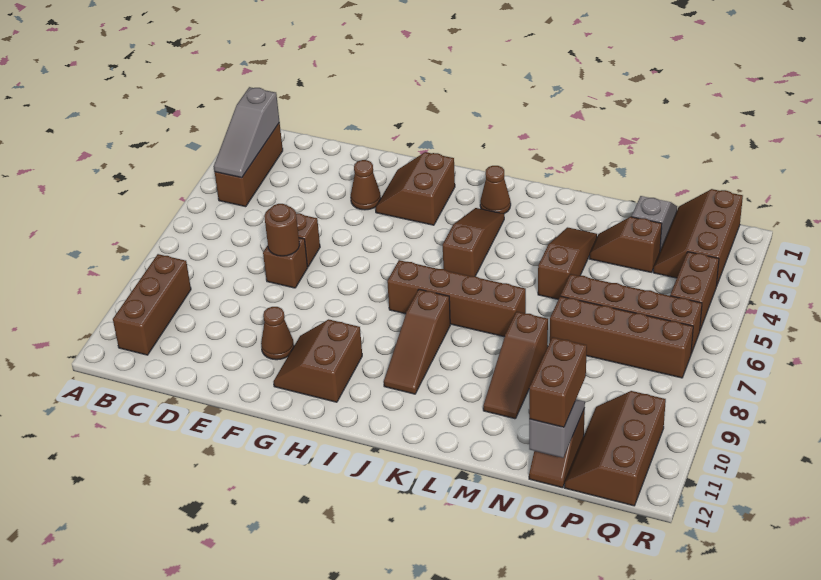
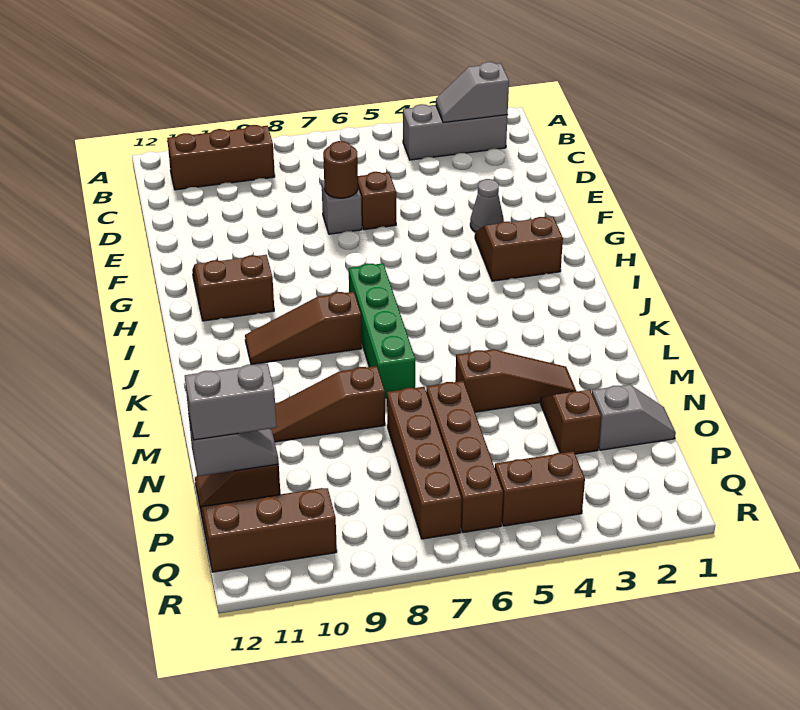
brown 1x3 brick [215,123,283,207] -> grey 1x3 brick [403,104,508,160]
grey 1x3 slope [214,87,280,178] -> grey 1x2 slope [436,62,509,123]
brown 1x1 brick [263,238,308,288] -> grey 1x1 brick [322,180,362,234]
brown 1x1 cone [351,160,381,210] -> grey 1x1 cone [470,179,504,232]
brown 1x1 cone [261,307,294,360] -> none
brown 1x4 brick [387,260,526,337] -> green 1x4 brick [349,263,415,398]
brown 1x1 cone [480,166,511,214] -> none
brown 1x3 slope [443,208,504,276] -> none
brown 1x2 brick [529,337,587,427] -> grey 1x2 brick [185,363,277,440]
brown 2x3 slope [653,189,743,284] -> none

